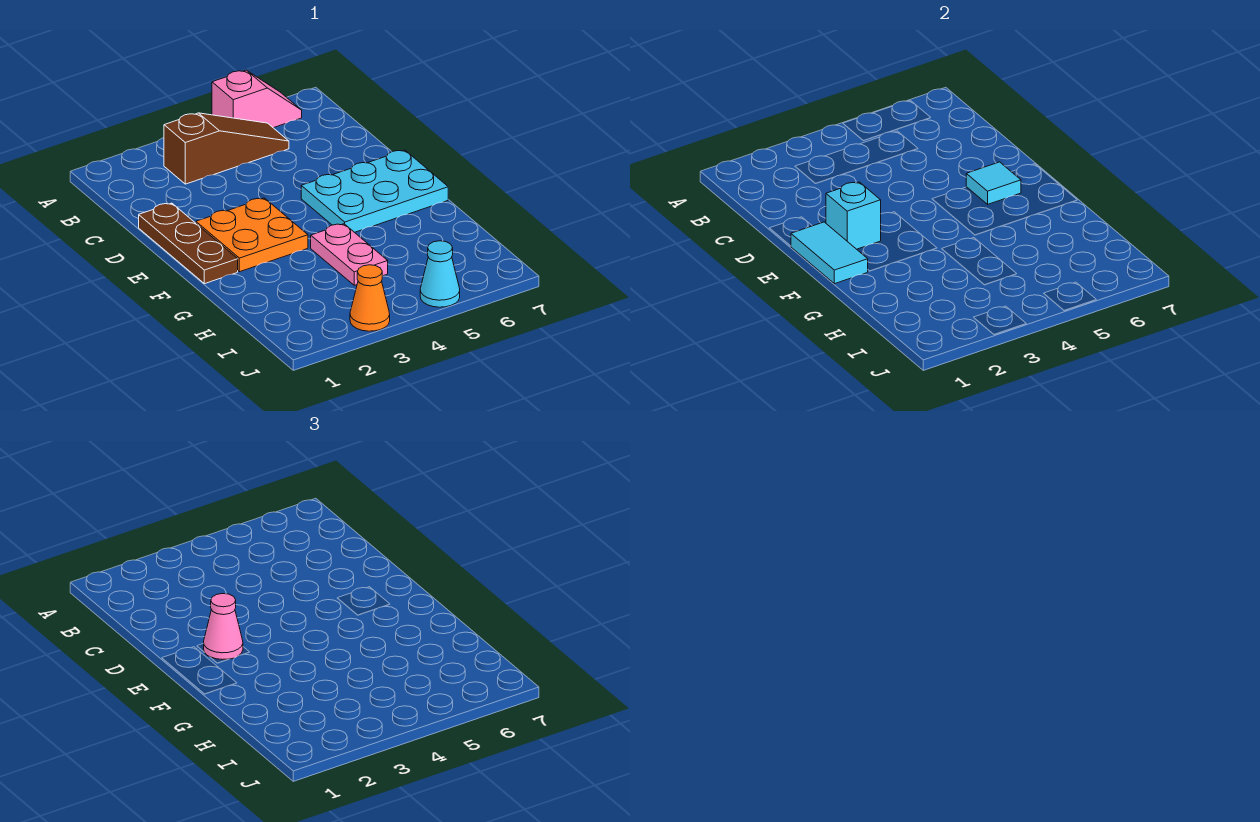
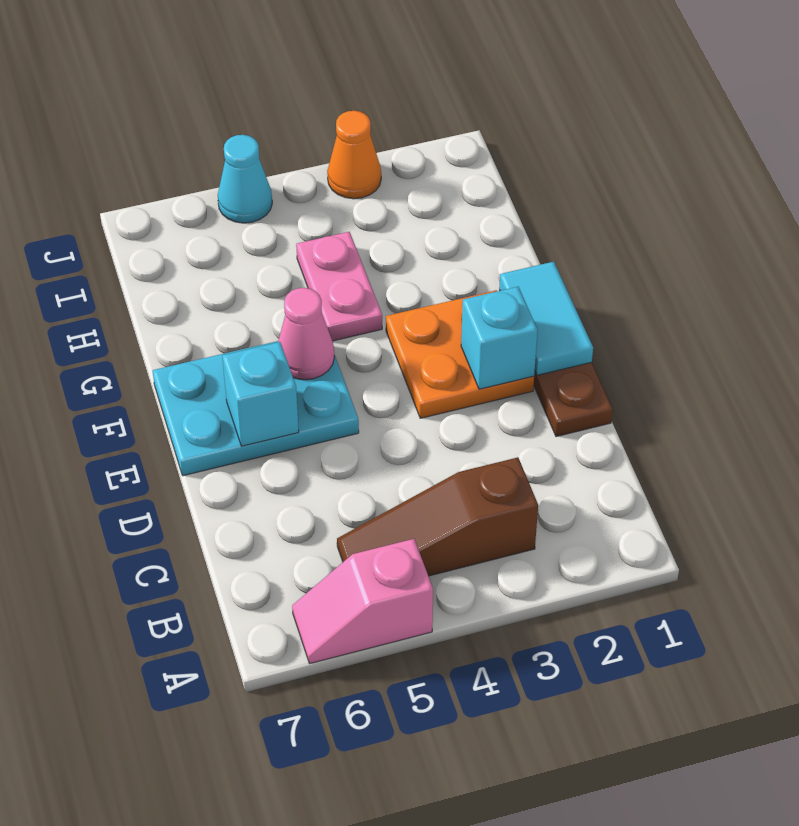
pink 1x1 cone [204,594,243,659] -> pink 1x1 cone moved to [278,288,334,380]
cyan 1x1 tile [966,162,1021,204] -> cyan 1x1 brick [222,342,299,446]

